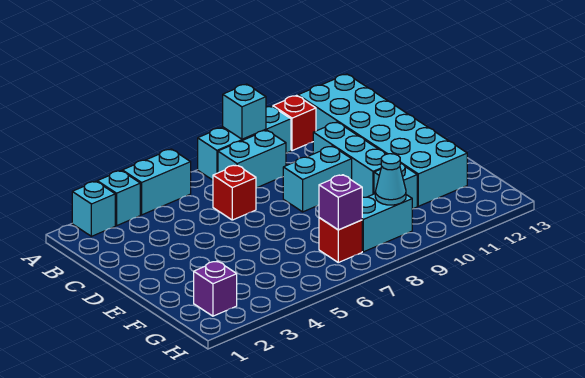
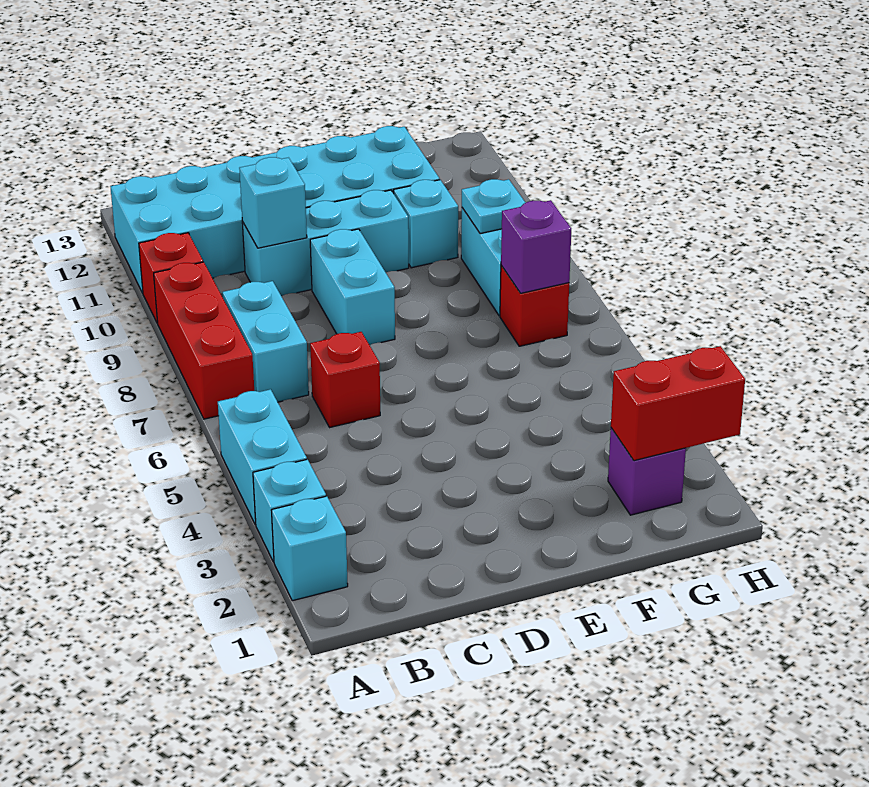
cyan 1x3 brick [198,106,291,180] -> red 1x3 brick [154,262,254,419]
cyan 1x1 brick [223,84,266,139] -> cyan 1x1 brick moved to [239,157,307,248]
none -> red 1x2 brick [611,346,745,461]
cyan 1x1 cone [375,154,406,205] -> cyan 1x1 plate [462,179,525,234]

